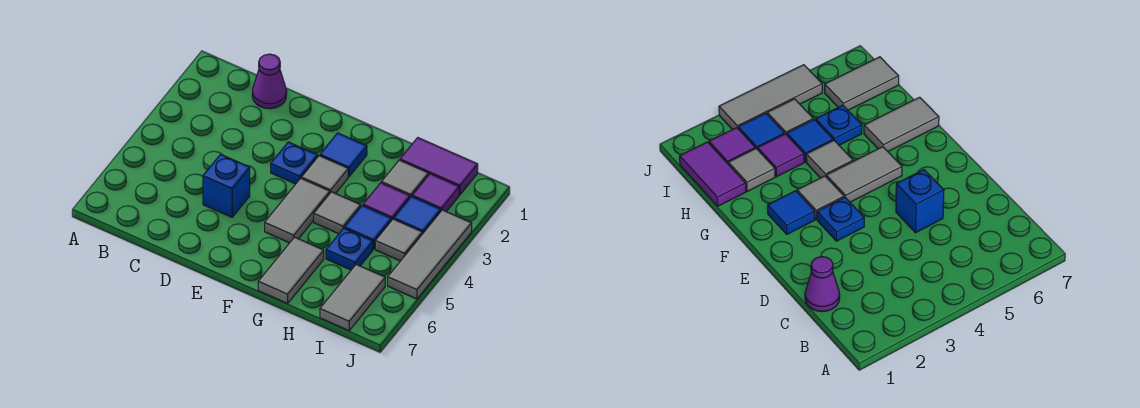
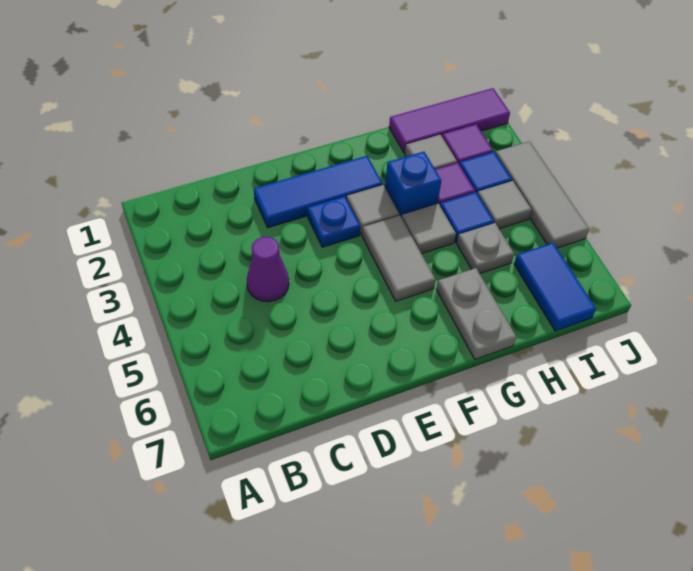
purple 1x1 cone [252,54,287,109] -> purple 1x1 cone moved to [247,237,289,302]
blue 1x1 brick [203,154,250,217] -> blue 1x1 brick moved to [385,152,441,217]
blue 1x1 tile [320,133,367,176] -> blue 1x3 tile [254,156,383,228]
grey 1x2 tile [258,237,324,303] -> grey 1x2 plate [437,268,516,359]
purple 1x2 tile [400,138,478,195] -> purple 1x3 tile [389,88,510,153]
blue 1x1 plate [326,228,373,270] -> grey 1x1 plate [457,223,514,274]
grey 1x2 tile [320,265,385,331] -> blue 1x2 tile [514,243,596,331]

